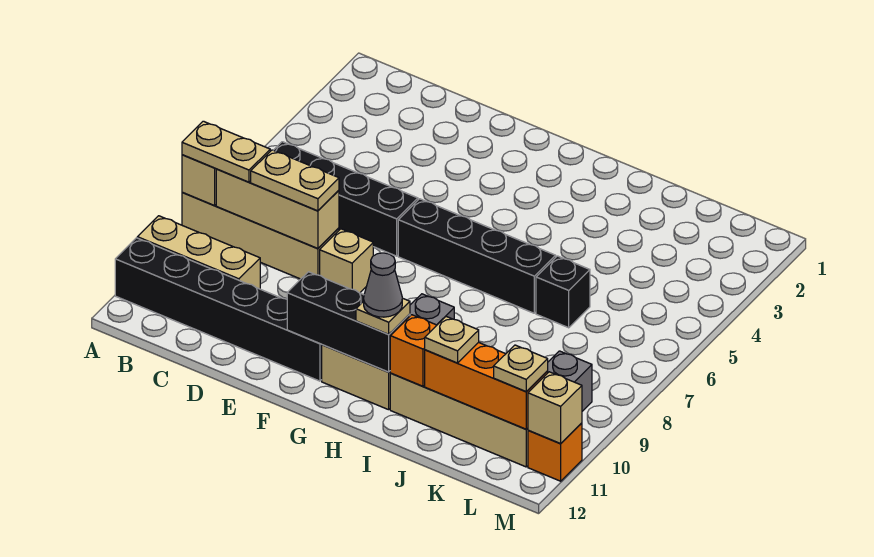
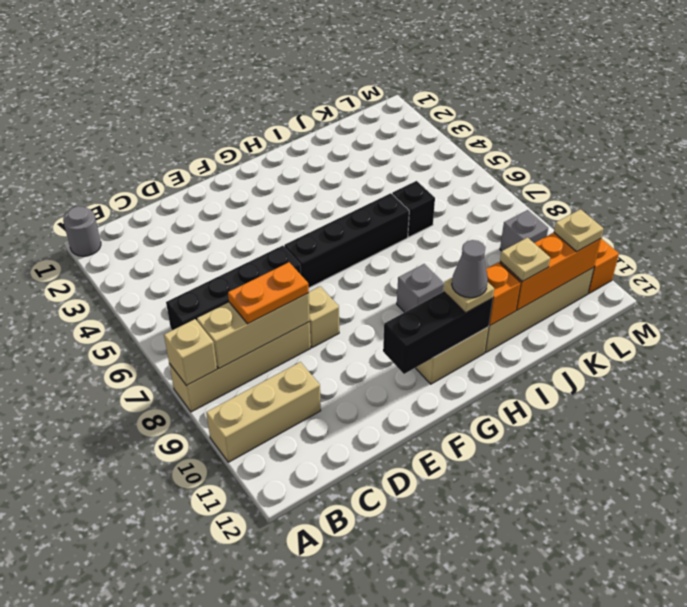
none -> grey 1x1 round brick [63,206,101,256]
tan 1x2 plate [182,121,270,182] -> none
black 1x6 brick [115,238,322,381] -> none
tan 1x2 plate [251,150,339,211] -> orange 1x2 plate [228,262,309,324]
tan 1x1 brick [528,372,582,443] -> none

